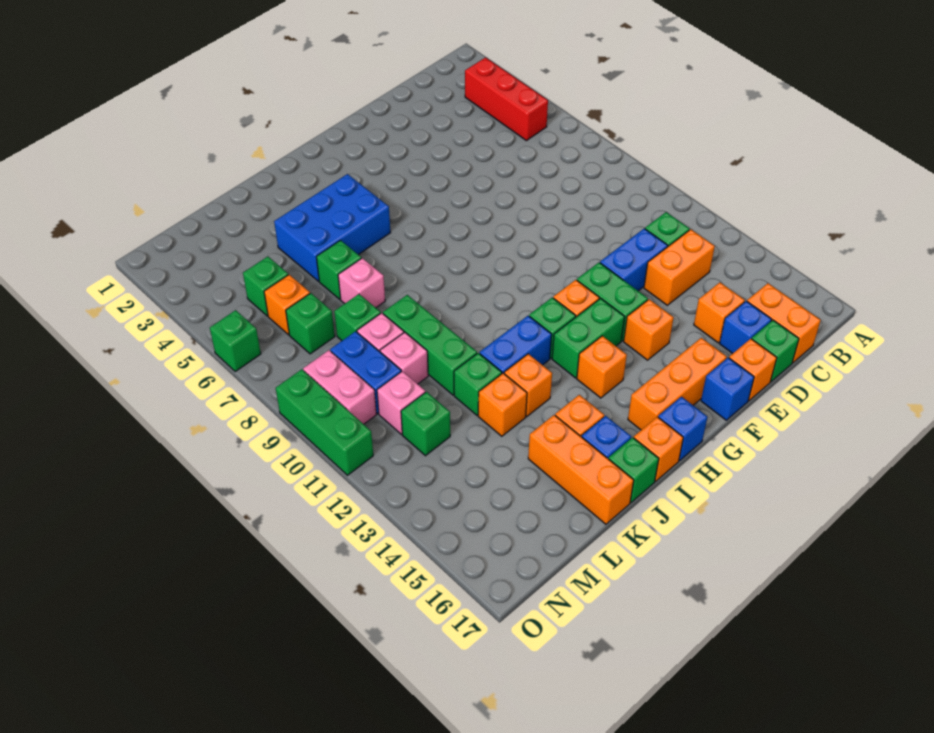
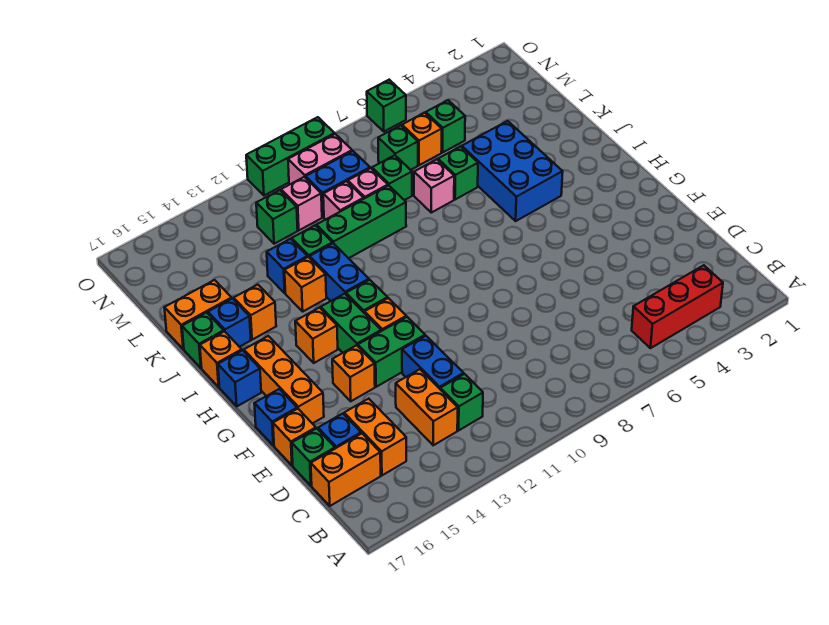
orange 1x1 brick [694,282,745,343] -> orange 1x2 brick [344,399,406,475]
orange 1x1 brick [478,373,527,436] -> blue 1x1 brick [267,239,308,293]
orange 1x3 brick [528,415,634,524] -> orange 1x2 brick [164,280,232,349]

